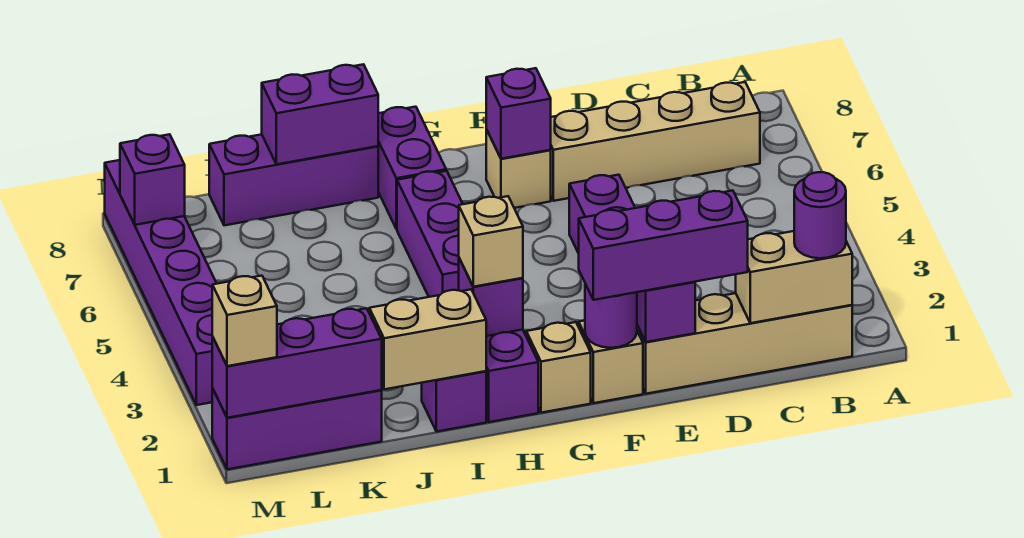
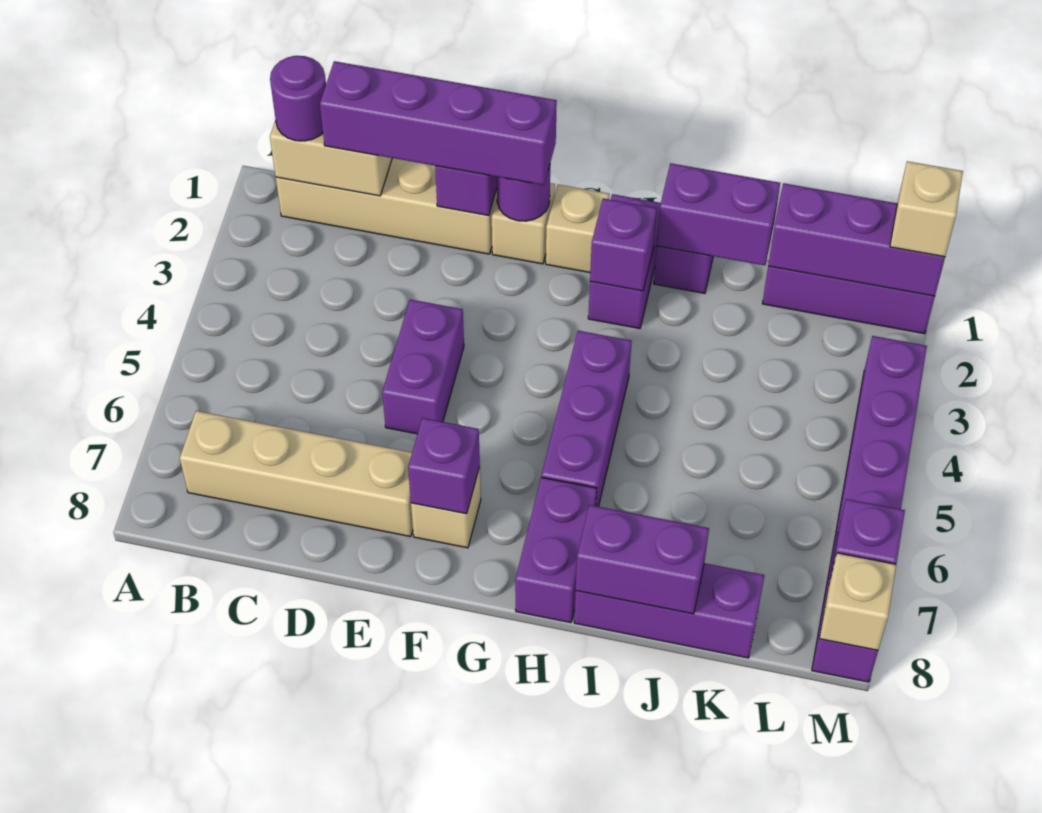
purple 1x3 brick [579,191,748,300] -> purple 1x4 brick [320,61,557,185]
tan 1x1 brick [459,196,523,287] -> tan 1x1 brick moved to [819,553,896,650]
tan 1x2 brick [369,290,486,389] -> purple 1x2 brick [657,163,780,265]

